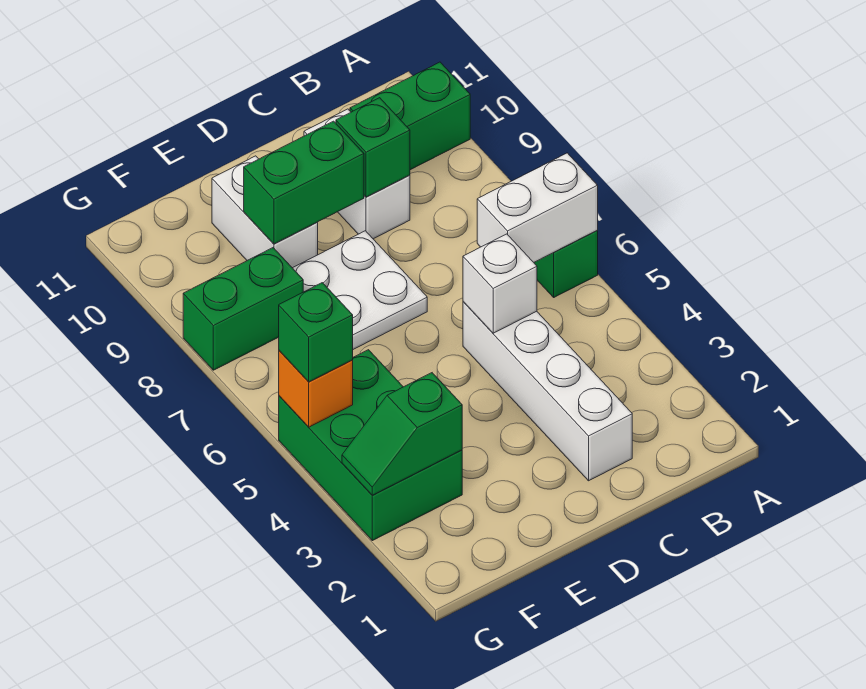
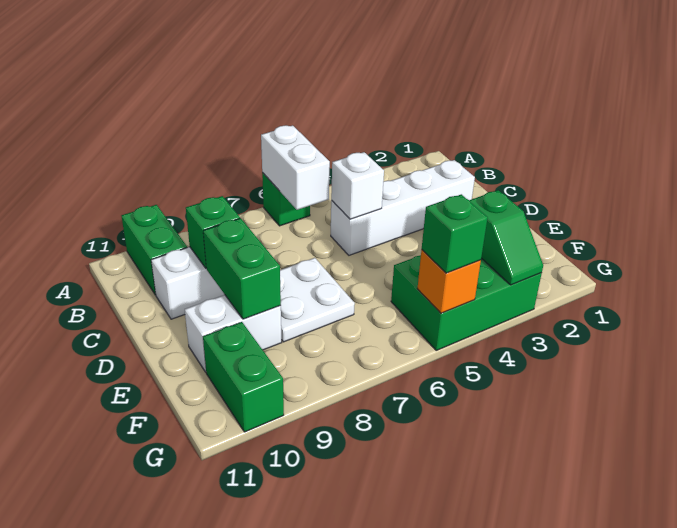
green 1x2 brick [183,248,303,370] -> green 1x2 brick moved to [203,322,284,432]

